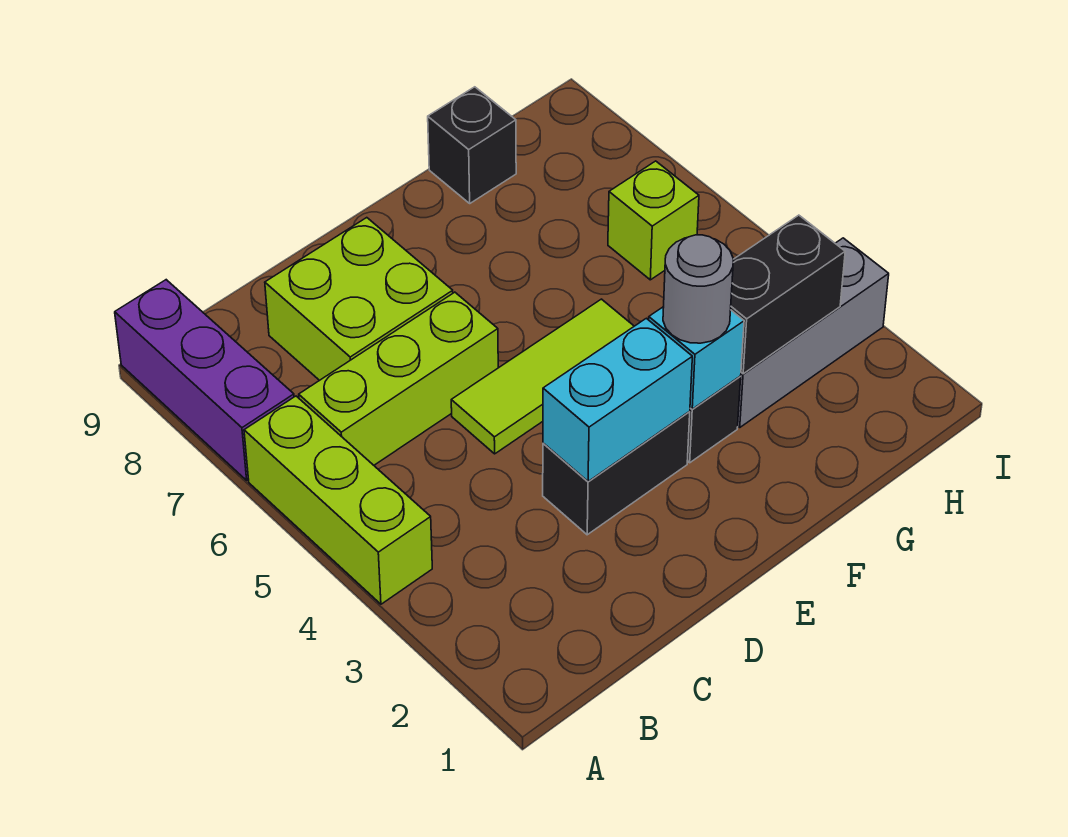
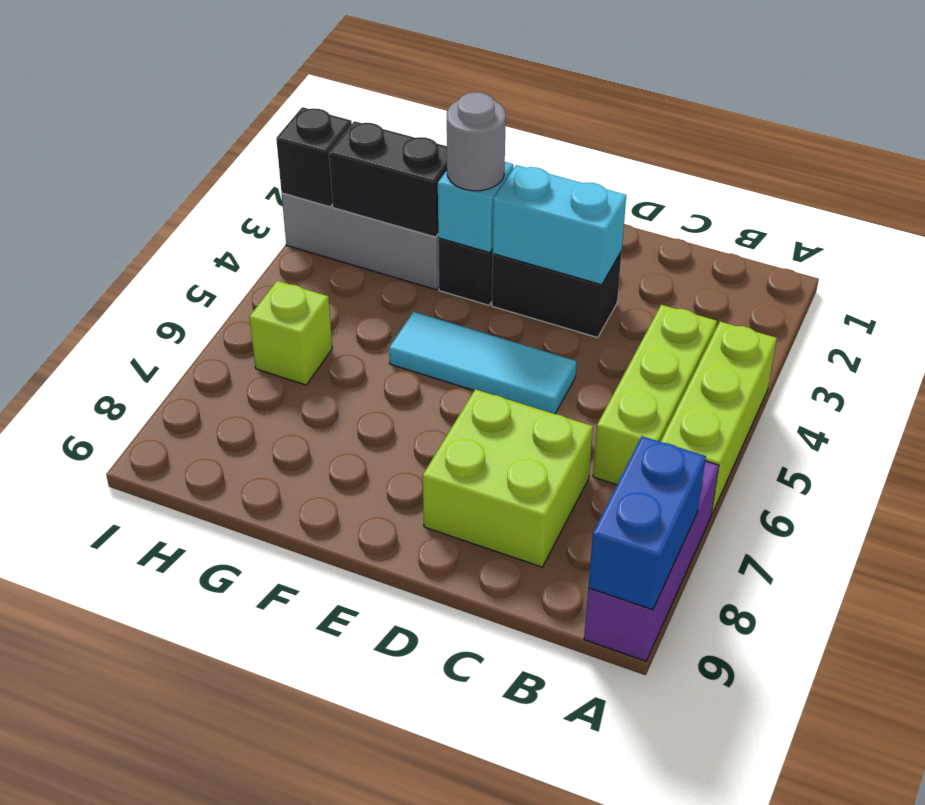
none -> blue 1x2 brick [588,436,706,610]
lime 1x3 brick [299,292,498,465] -> lime 1x3 brick turned to [593,305,717,485]
lime 1x3 tile [451,299,634,454] -> cyan 1x3 tile [389,312,577,414]
black 1x1 brick [428,87,516,203] -> black 1x1 brick moved to [276,107,352,207]

